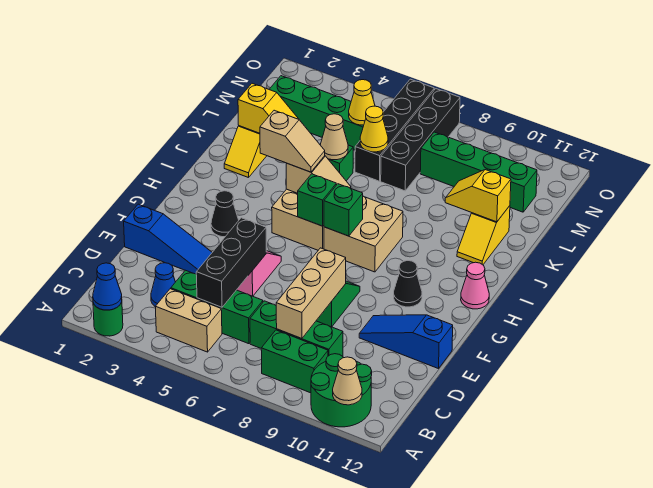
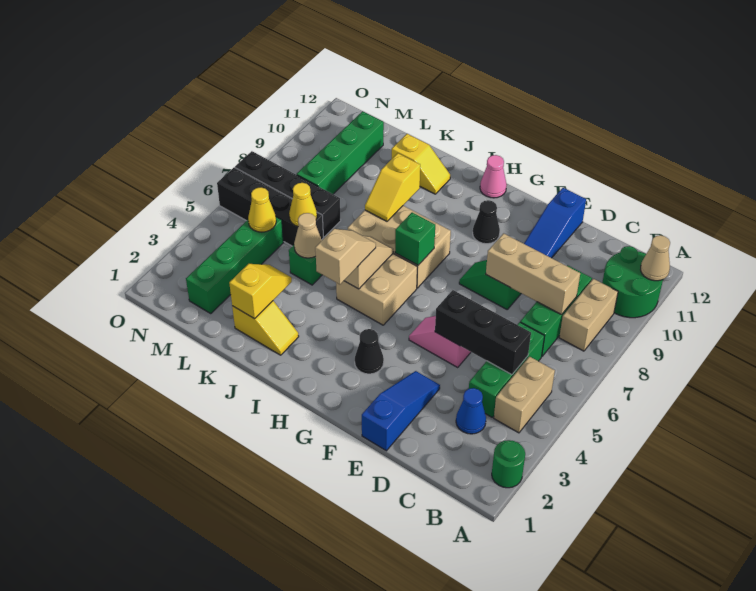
blue 1x1 cone [93,263,122,310] -> none
green 1x2 brick [261,330,328,393] -> tan 1x2 brick [559,279,618,351]
green 1x1 brick [298,174,336,226] -> none
tan 2x2 brick [324,196,403,272] -> tan 2x3 brick [348,206,451,288]
yellow 1x2 slope [445,170,511,222] -> yellow 1x2 slope moved to [365,153,420,221]

